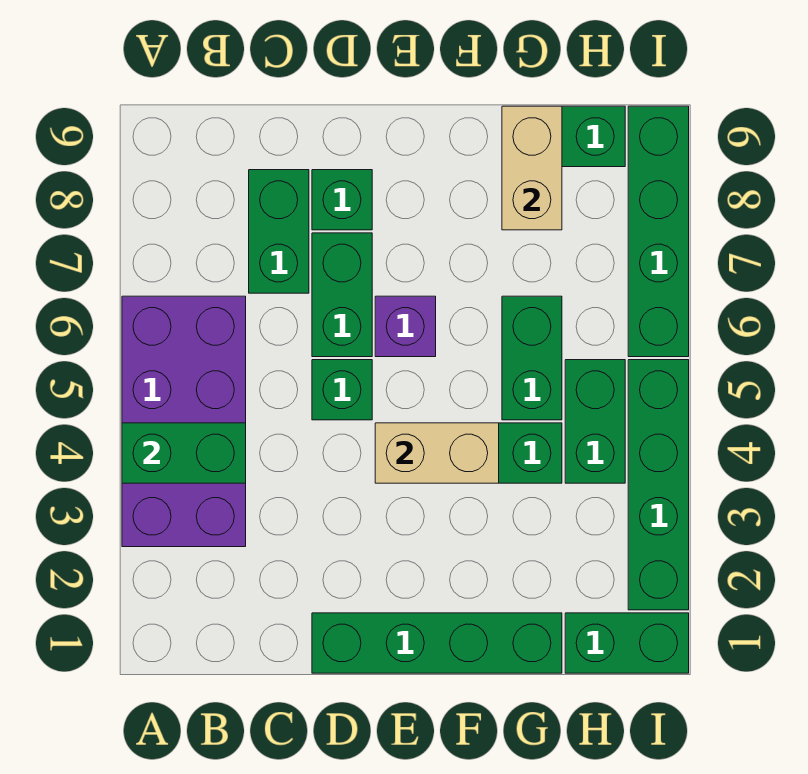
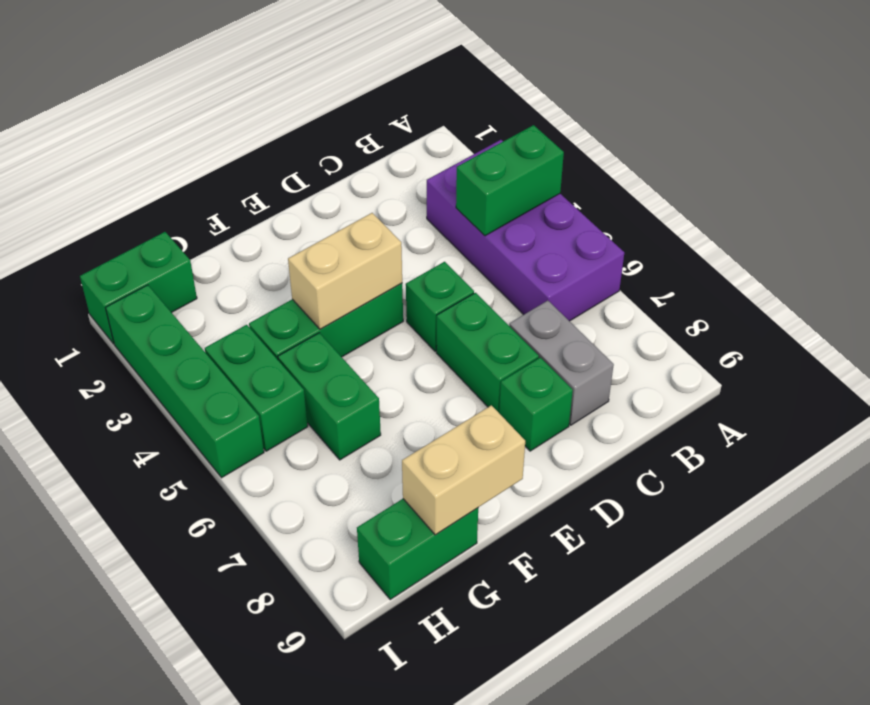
green 1x2 brick [249,170,309,293] -> grey 1x2 brick [509,301,614,425]
green 1x4 brick [312,613,562,673] -> none
purple 1x1 brick [375,296,436,357] -> none
tan 1x2 brick [502,106,562,230] -> tan 1x2 brick turned to [402,405,525,535]
green 1x4 brick [628,106,689,357] -> none

